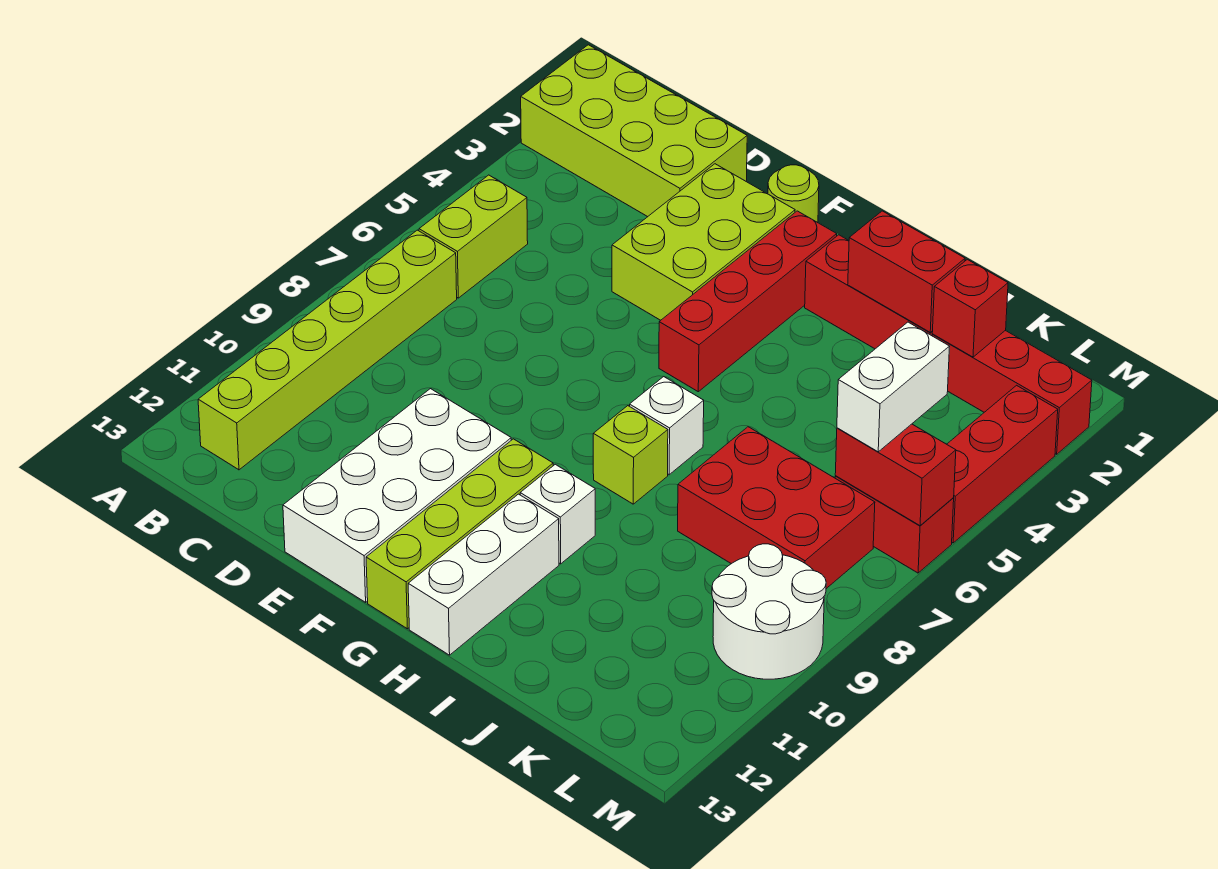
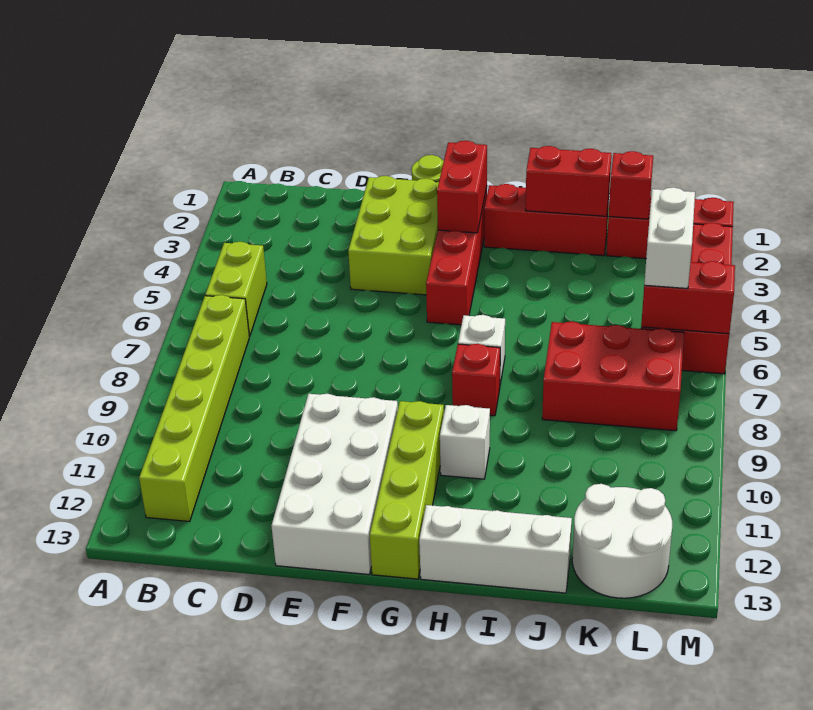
lime 2x4 brick [521,45,747,217] -> none
none -> red 1x2 brick [437,141,487,233]
lime 1x1 brick [593,406,668,504] -> red 1x1 brick [452,344,500,416]
white 1x3 brick [408,494,559,655] -> white 1x3 brick turned to [419,505,572,593]
white 2x2 round brick [712,544,826,679] -> white 2x2 round brick moved to [572,484,672,598]

